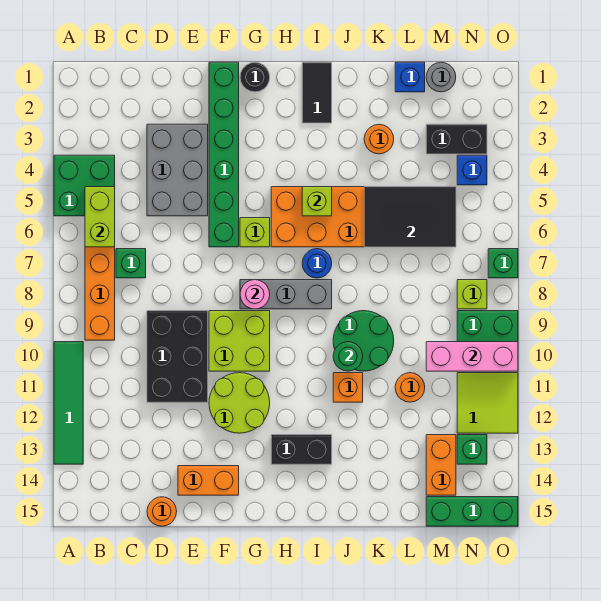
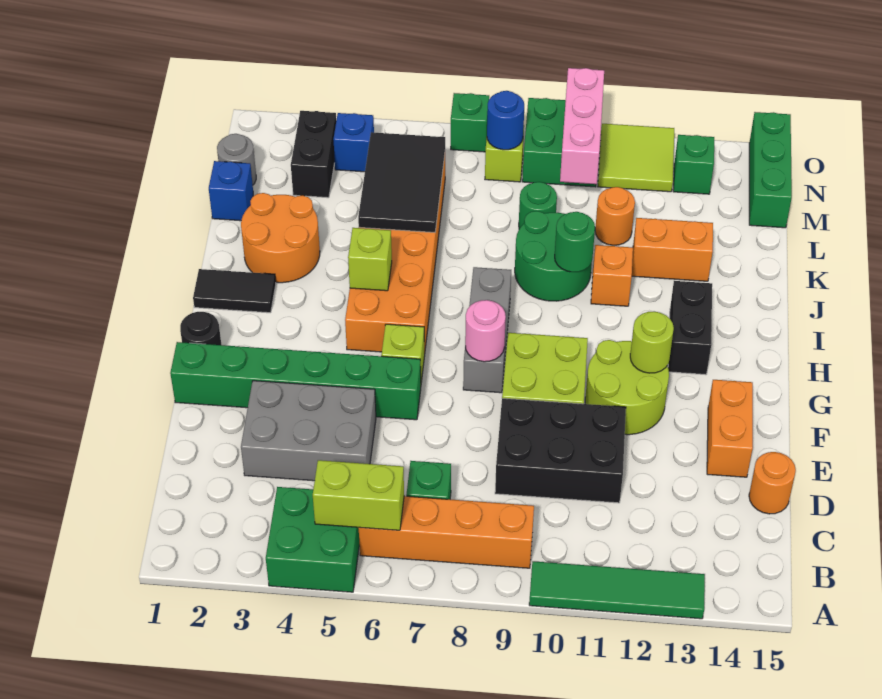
none -> lime 1x1 round brick [630,312,674,373]
blue 1x1 round brick [302,249,332,278] -> blue 1x1 round brick moved to [487,91,524,150]
orange 1x1 round brick [364,125,394,154] -> orange 2x2 round brick [241,193,320,283]
none -> green 1x1 round brick [519,182,557,229]
orange 1x2 brick [426,435,456,495] -> orange 1x2 brick moved to [632,218,713,281]

